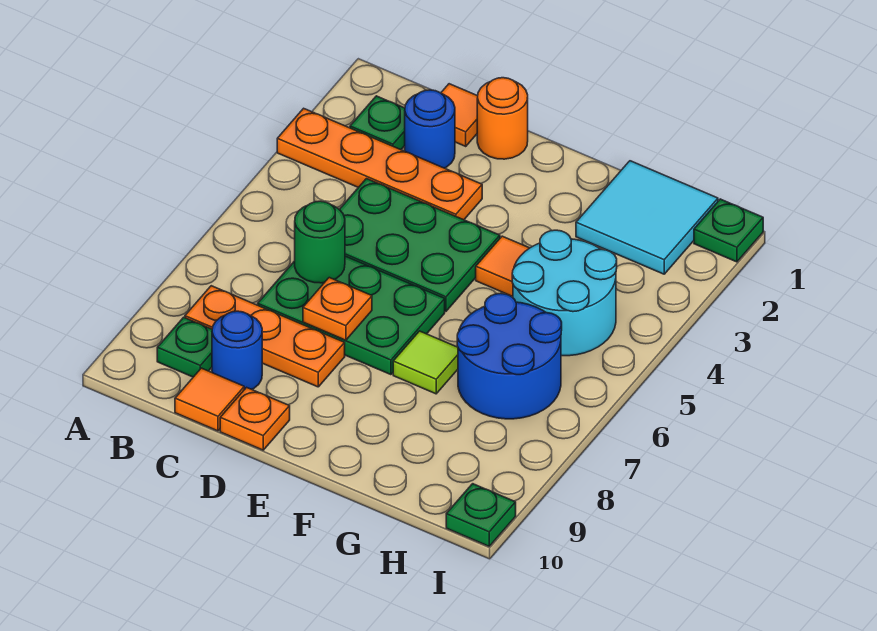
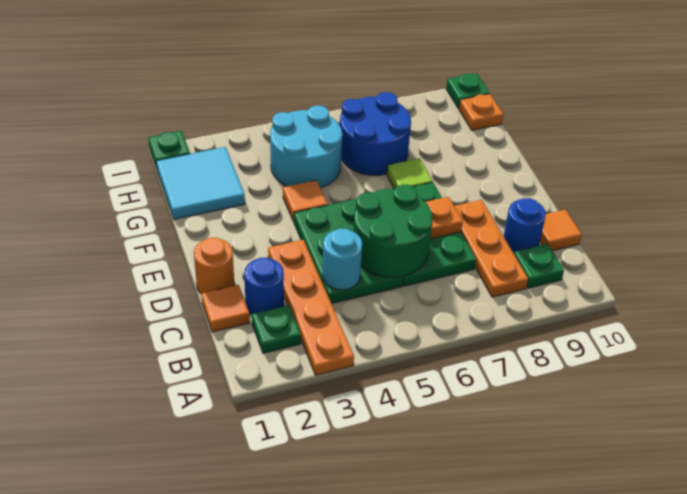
none -> cyan 1x1 round brick [322,229,362,290]
green 1x1 round brick [295,201,345,283] -> green 2x2 round brick [353,185,432,277]
orange 1x1 plate [220,387,290,450] -> orange 1x1 plate moved to [459,94,503,130]

